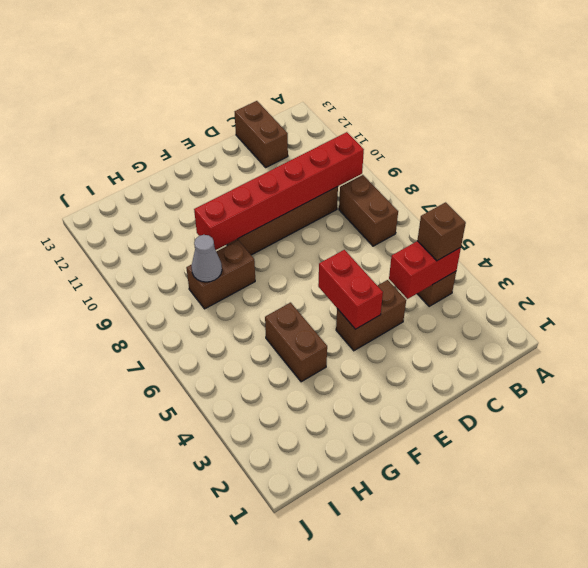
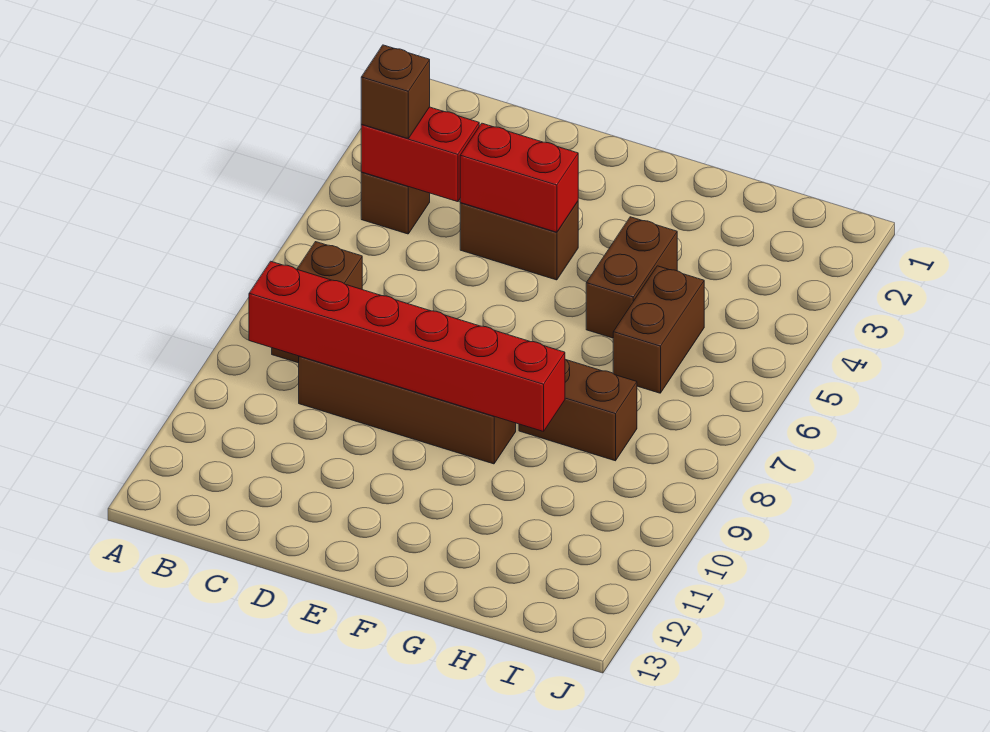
brown 1x2 brick [235,101,288,167] -> brown 1x2 brick moved to [613,266,704,393]
red 1x2 brick [318,250,383,329] -> red 1x2 brick turned to [460,123,578,232]
grey 1x1 cone [192,235,222,282] -> none

